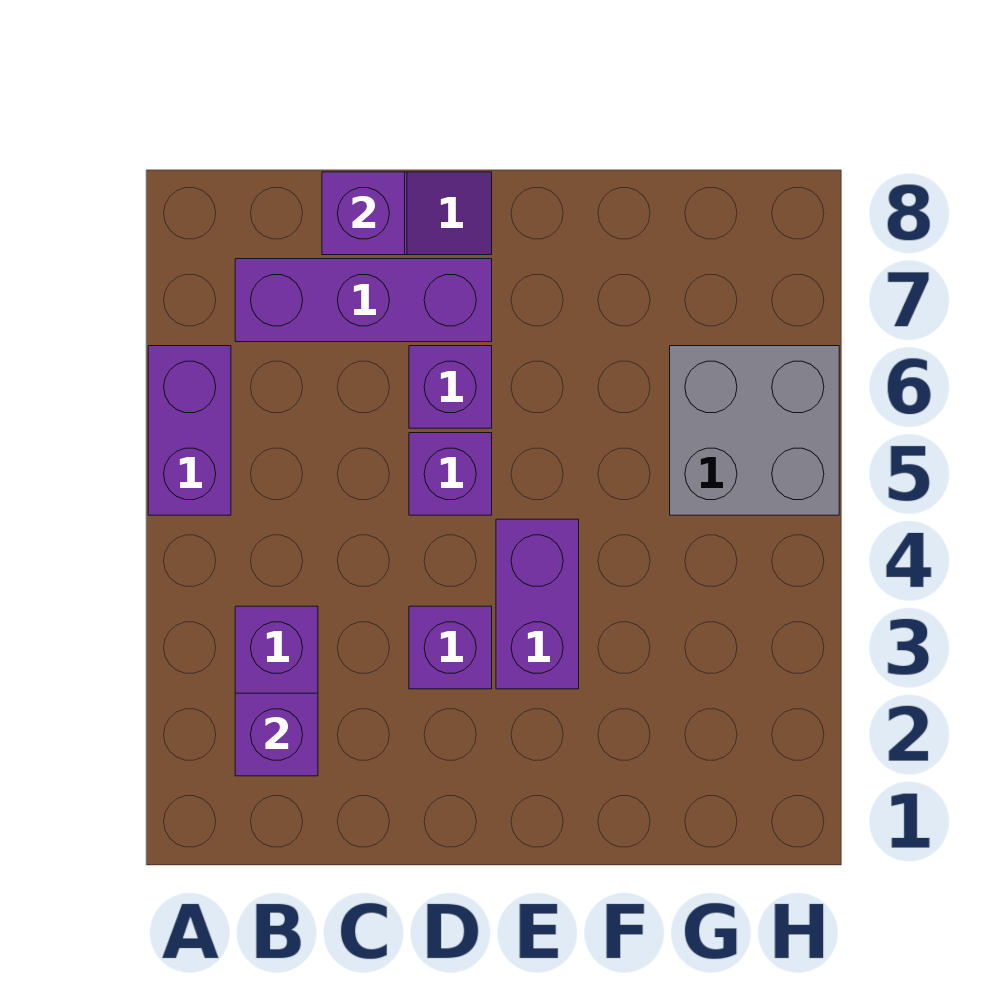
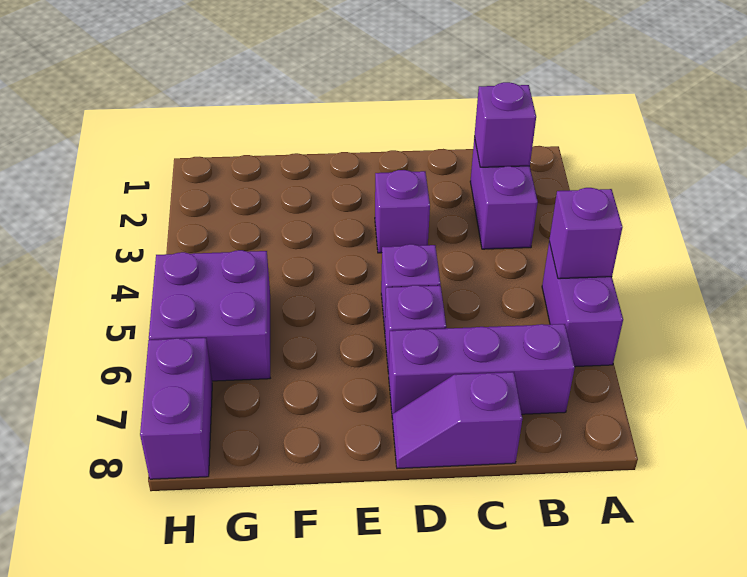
purple 1x1 brick [322,172,405,255] -> purple 1x1 brick moved to [549,188,623,279]
purple 1x2 brick [496,519,579,689] -> purple 1x2 brick moved to [140,338,212,479]
grey 2x2 brick [670,346,839,515] -> purple 2x2 brick [149,250,270,381]

